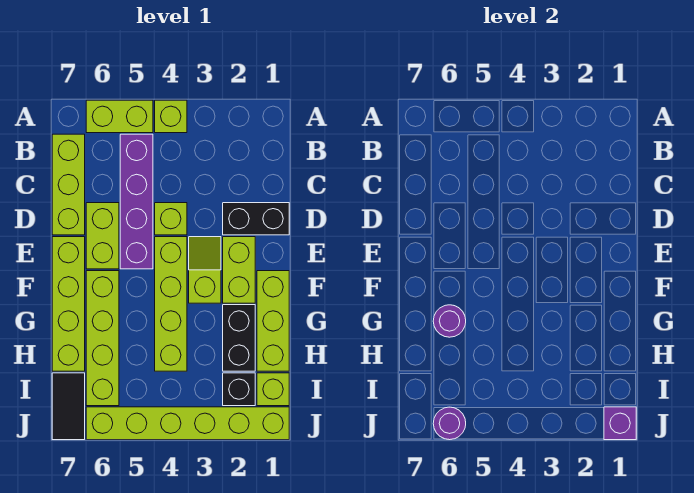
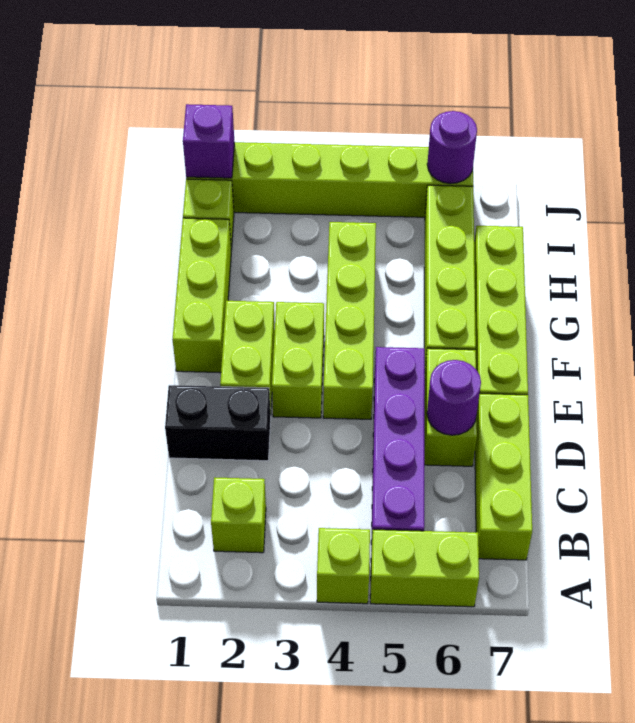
lime 1x1 brick [155,203,187,235] -> lime 1x1 brick moved to [211,477,266,553]
lime 1x2 slope [189,237,221,303] -> lime 1x2 brick [272,302,324,418]
black 1x2 brick [223,305,255,371] -> none
purple 1x1 round brick [433,305,466,337] -> purple 1x1 round brick moved to [427,360,481,435]
black 1x1 brick [223,373,255,406] -> none
black 1x2 tile [52,373,85,440] -> none

